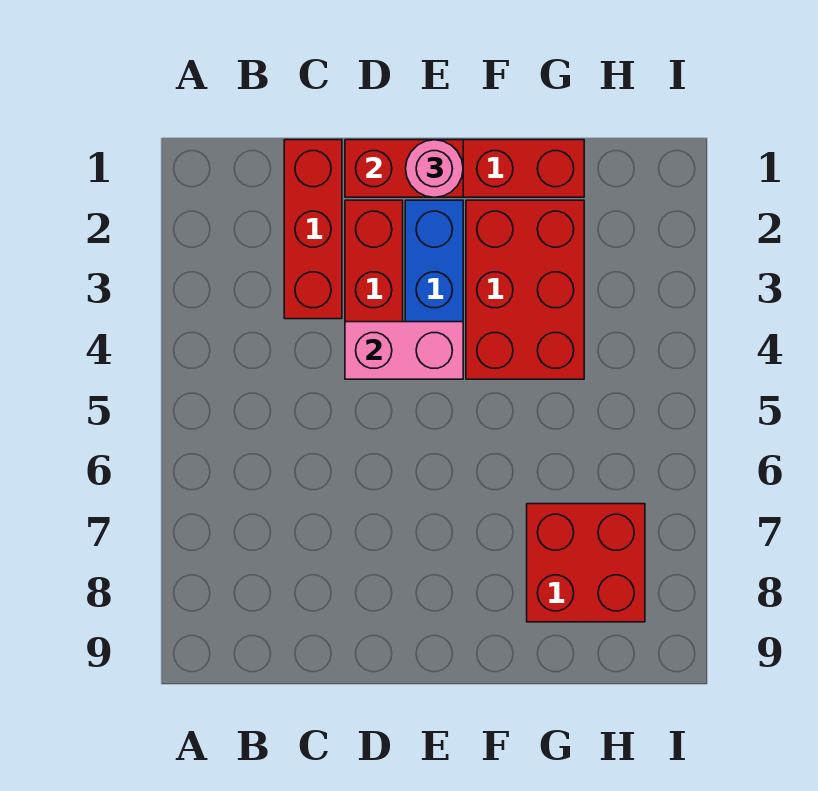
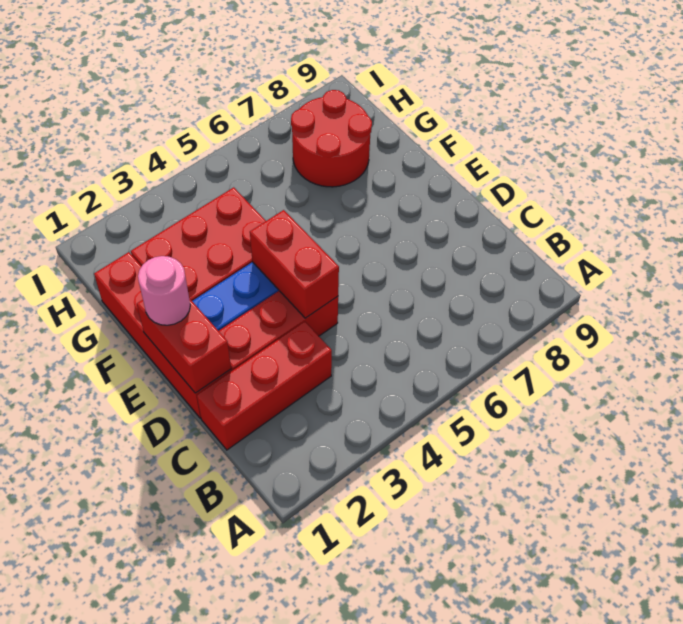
pink 1x2 brick [345,322,463,379] -> red 1x2 brick [250,210,339,318]
red 2x2 brick [527,504,645,622] -> red 2x2 round brick [291,90,372,187]

